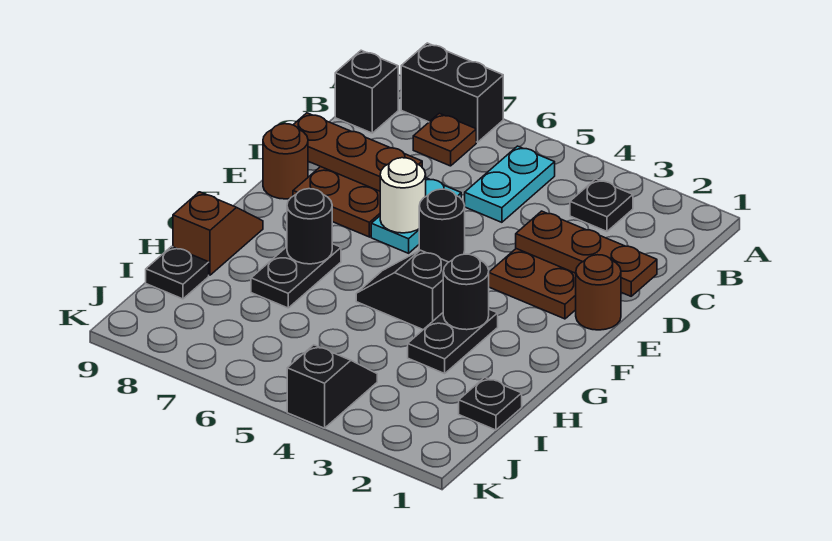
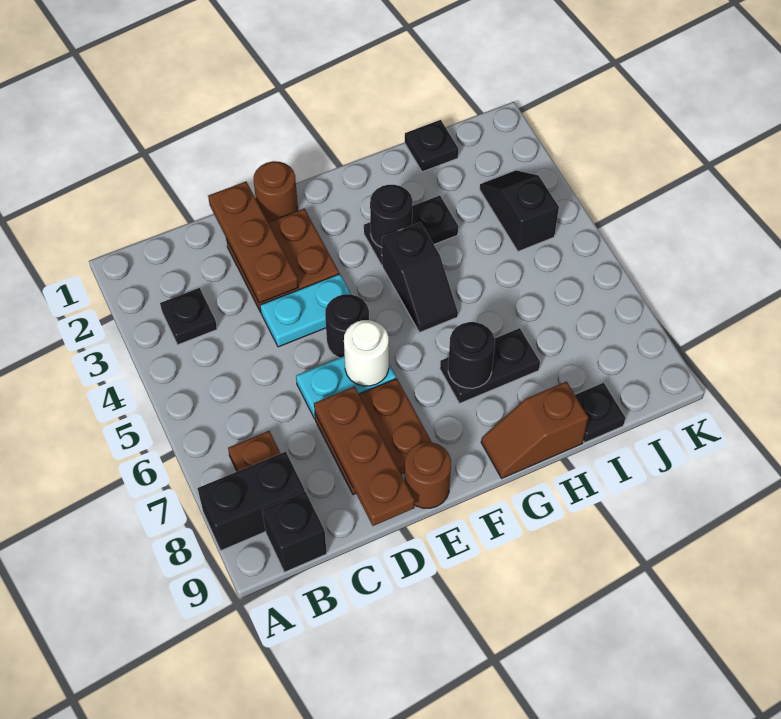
black 1x2 brick [401,43,503,142] -> black 1x2 brick turned to [197,452,305,550]
cyan 1x2 plate [465,146,555,222] -> cyan 1x2 plate moved to [260,274,351,347]
black 1x2 slope [287,345,377,428] -> black 1x2 slope turned to [480,170,559,251]

